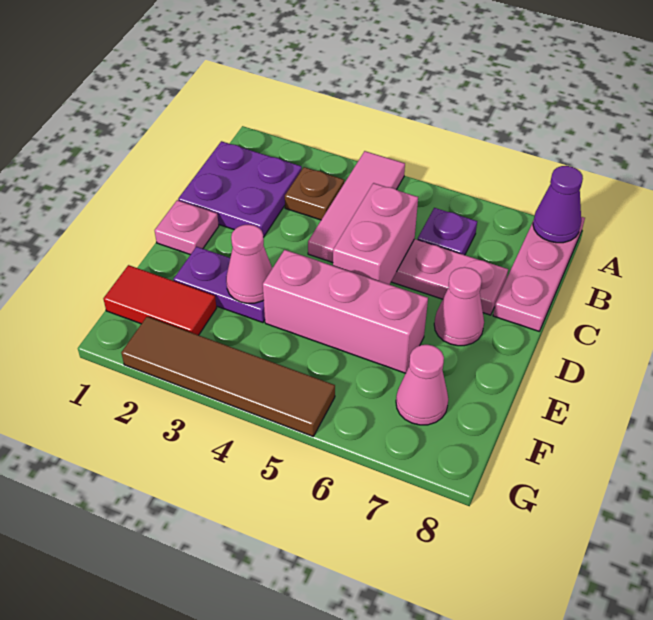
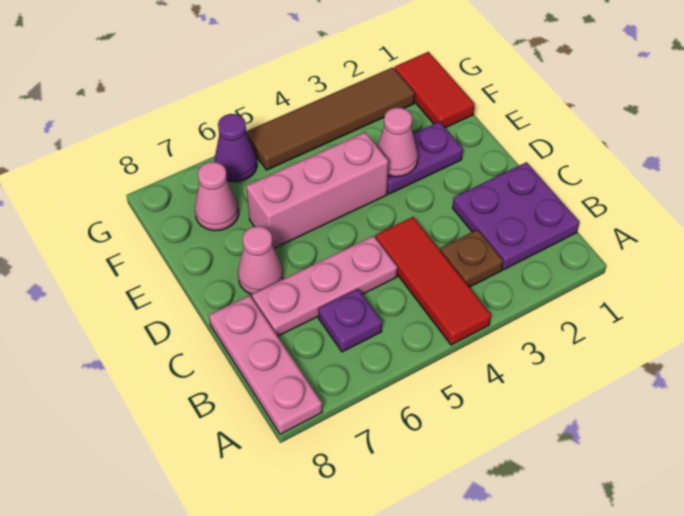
pink 1x3 tile [308,151,405,263] -> red 1x3 tile [375,217,491,345]
purple 1x1 cone [533,166,583,243] -> purple 1x1 cone moved to [214,114,257,182]
pink 1x2 brick [333,183,418,285] -> none
pink 1x1 plate [155,200,219,255] -> none
red 1x2 tile [103,265,216,335] -> red 1x2 tile turned to [395,52,475,128]

